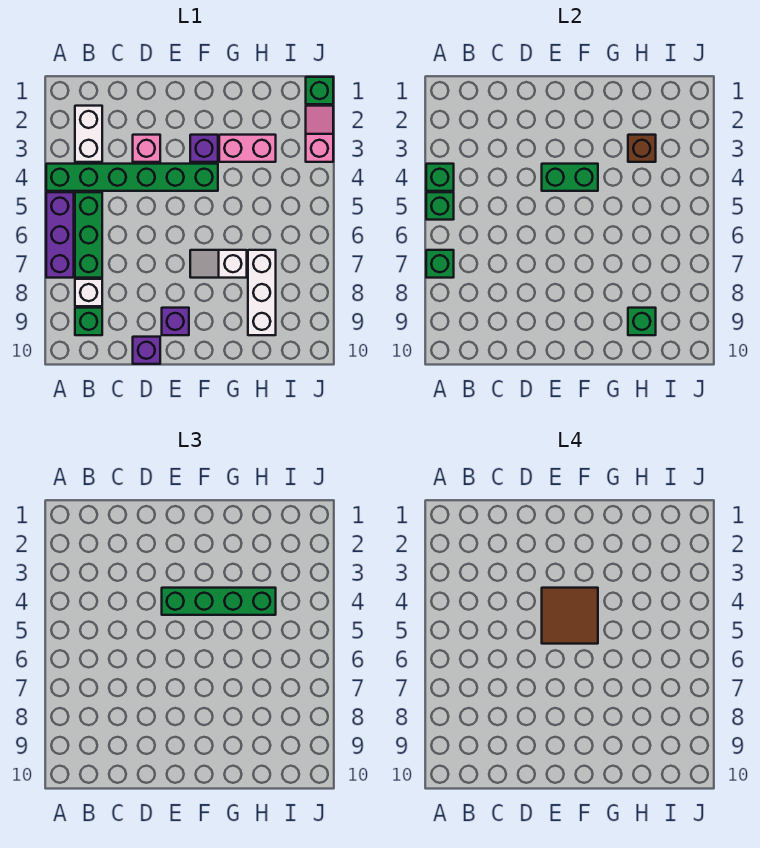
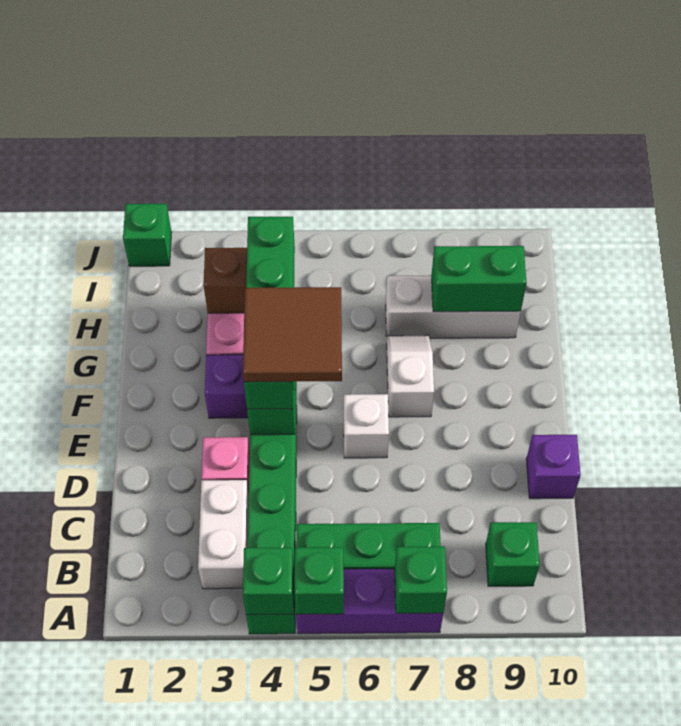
white 1x2 brick [75,106,102,162] -> white 1x2 brick turned to [198,480,249,589]
white 1x1 brick [75,279,102,306] -> white 1x1 brick moved to [344,394,389,458]
purple 1x1 brick [162,308,189,335] -> none
white 1x2 slope [190,250,247,278] -> white 1x2 slope turned to [387,335,434,417]
green 1x1 brick [628,308,656,335] -> green 1x2 brick [431,246,527,312]
pink 1x2 slope [306,106,333,162] -> none

